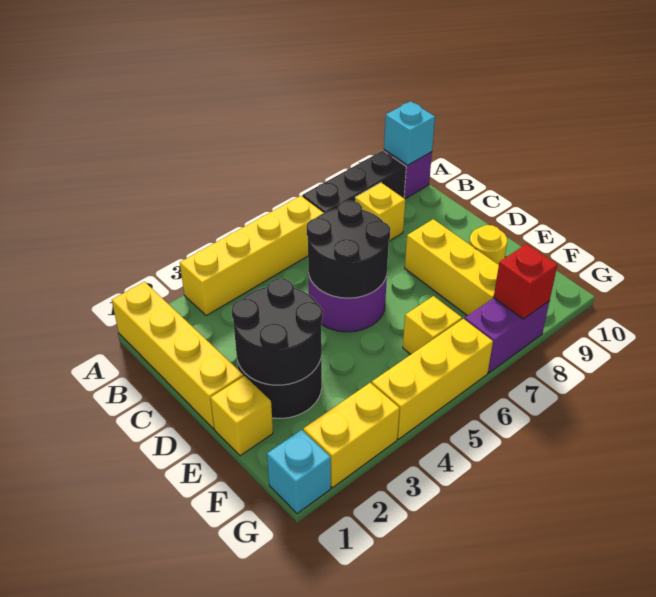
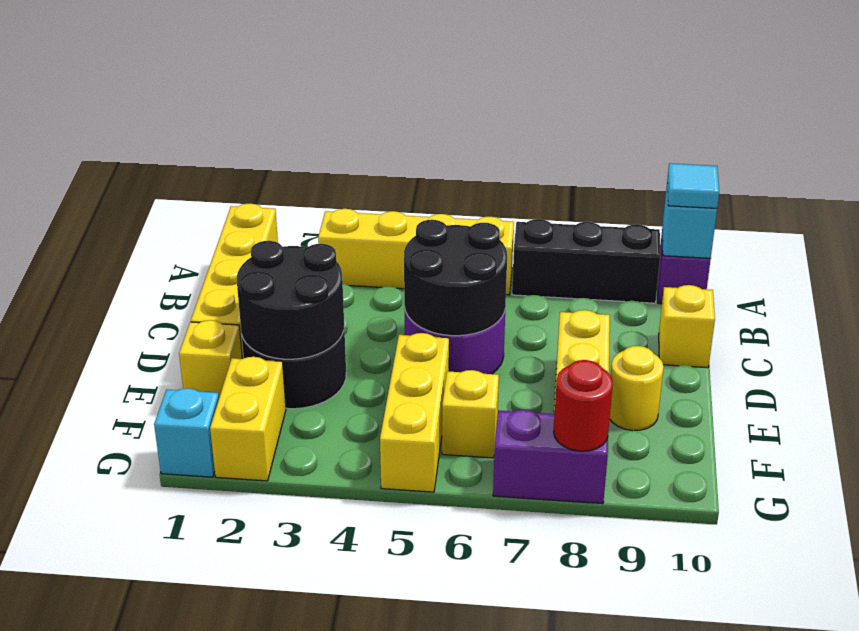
none -> cyan 1x1 tile [667,163,719,208]
yellow 1x1 brick [355,183,405,241] -> yellow 1x1 brick moved to [659,285,715,368]
yellow 1x2 brick [303,383,400,488] -> yellow 1x2 brick turned to [210,357,286,481]
yellow 1x3 brick [372,319,493,439] -> yellow 1x3 brick turned to [380,333,449,492]
red 1x1 brick [494,244,557,319] -> red 1x1 round brick [554,360,613,451]

